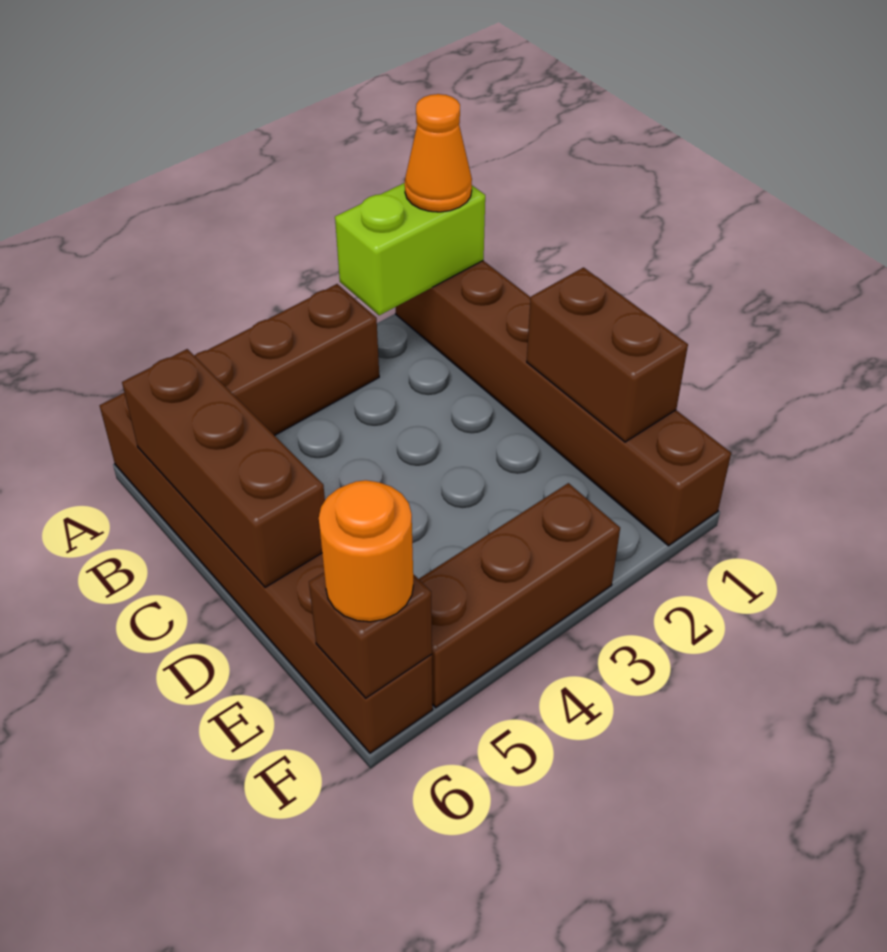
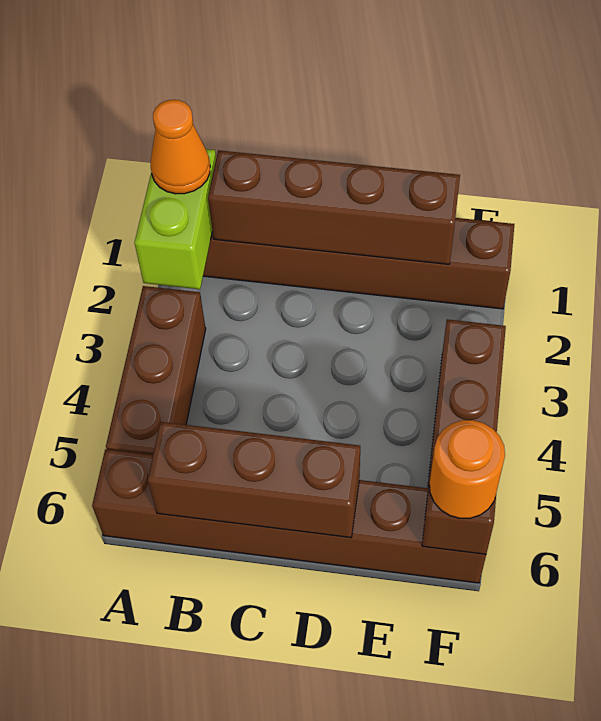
brown 1x2 brick [527,268,688,442] -> brown 1x4 brick [208,150,460,264]

